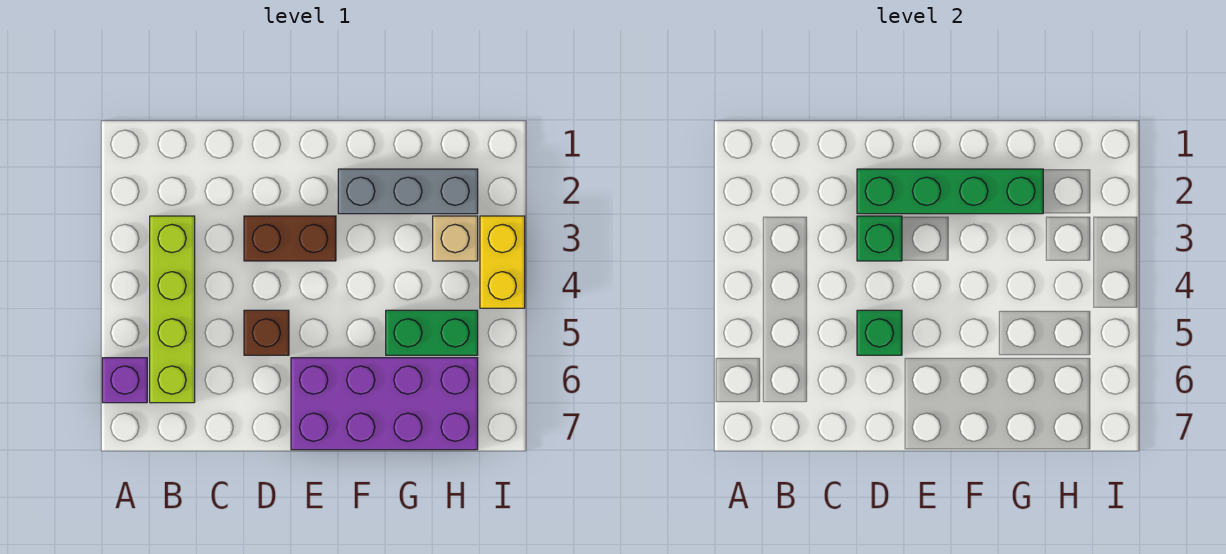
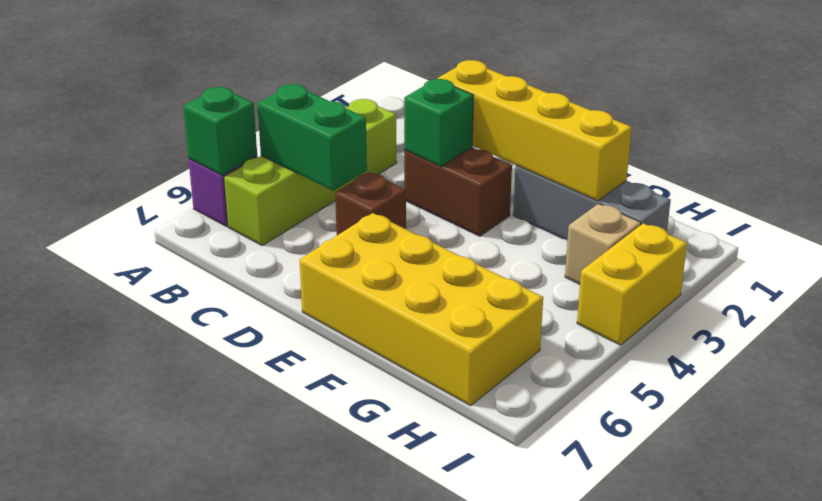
green 1x4 brick [857,169,1043,214] -> yellow 1x4 brick [437,60,632,201]
green 1x1 brick [857,310,902,355] -> green 1x1 brick moved to [183,87,257,175]
purple 2x4 brick [291,358,478,450] -> yellow 2x4 brick [300,213,543,406]
green 1x2 brick [386,310,478,355] -> green 1x2 brick moved to [257,84,367,191]

